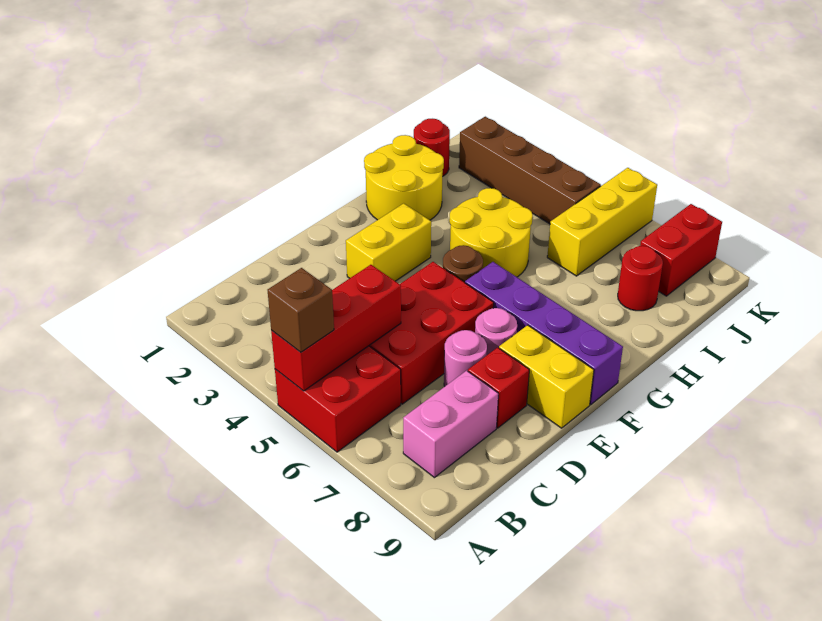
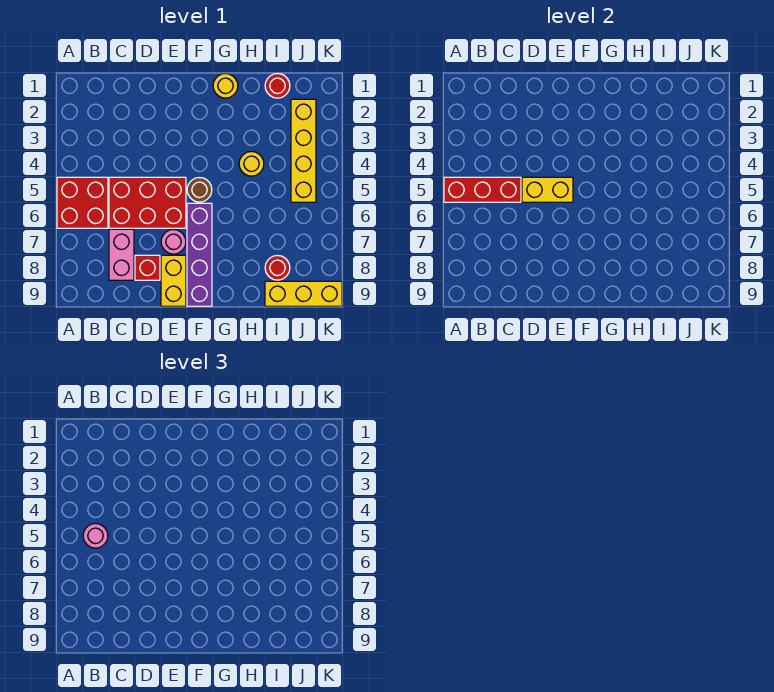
brown 1x1 brick [268,268,334,352] -> none
pink 1x2 brick [403,371,498,478] -> pink 1x2 brick turned to [109,229,134,280]
pink 1x1 round brick [444,330,487,386] -> pink 1x1 round brick moved to [83,524,108,548]
yellow 1x2 brick [346,203,431,281] -> yellow 1x2 brick moved to [522,177,573,202]
yellow 2x2 round brick [364,135,444,220] -> yellow 1x1 round brick [213,74,238,98]
yellow 2x2 round brick [449,188,533,277] -> yellow 1x1 round brick [239,152,264,176]
yellow 1x3 brick [547,168,657,276] -> yellow 1x3 brick moved to [265,281,342,306]
brown 1x4 brick [459,117,601,224] -> yellow 1x4 brick [291,99,316,202]
red 1x2 brick [640,204,722,296] -> none

